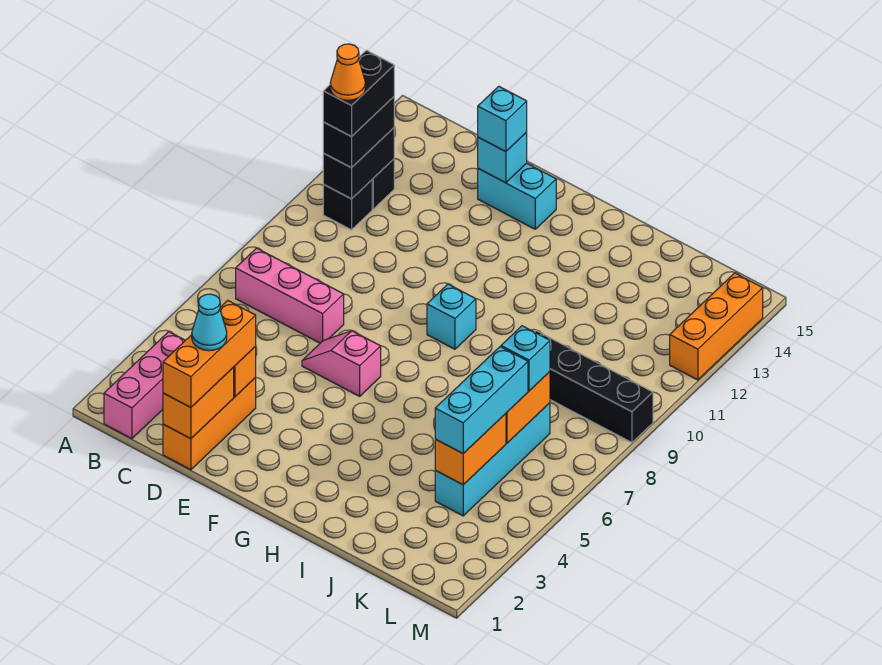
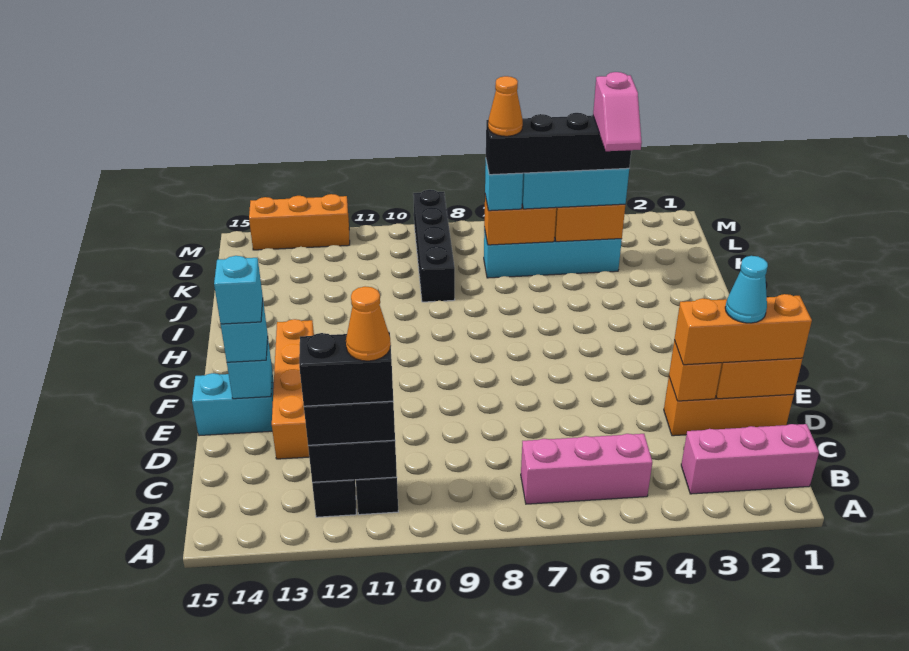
pink 1x3 brick [236,248,344,343] -> pink 1x3 brick turned to [521,434,652,504]
none -> orange 1x4 brick [272,319,314,459]
pink 1x2 slope [302,331,381,396] -> pink 1x2 slope moved to [593,72,642,151]
cyan 1x2 brick [478,163,556,229] -> cyan 1x2 brick turned to [192,372,274,436]
cyan 1x1 brick [427,284,476,349] -> cyan 1x1 brick moved to [214,256,263,324]
none -> black 1x4 brick [486,113,631,175]
none -> orange 1x1 cone [488,76,523,136]

